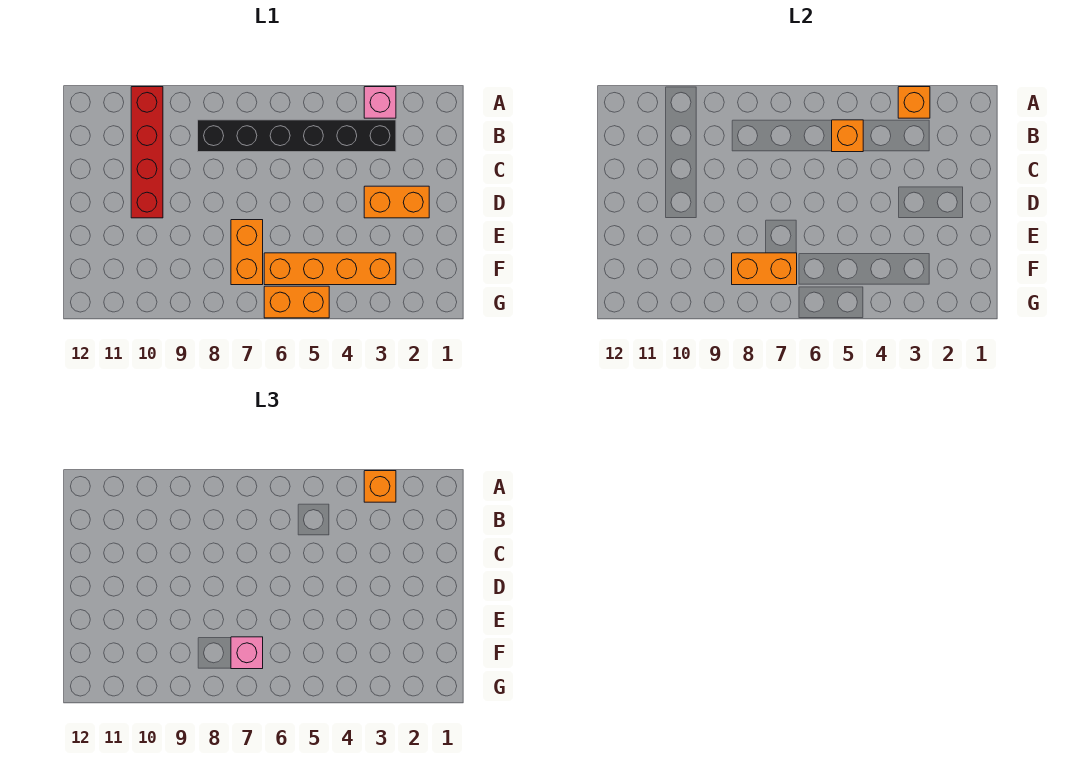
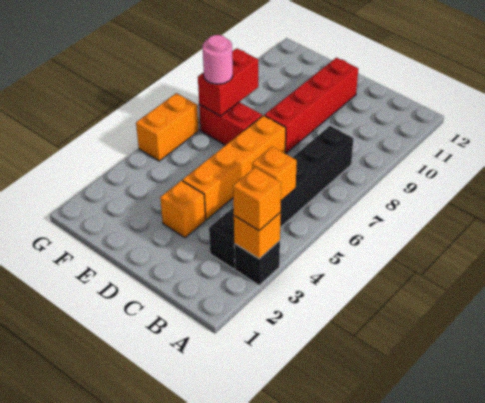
pink 1x1 brick [364,87,396,118] -> black 1x1 brick [234,241,280,285]
red 1x4 brick [131,87,163,218] -> red 1x4 brick turned to [264,58,358,153]
orange 1x2 brick [364,186,429,218] -> orange 1x1 brick [160,181,205,238]
orange 1x2 brick [231,220,263,285] -> red 1x2 brick [199,102,262,145]
orange 1x4 brick [264,253,396,285] -> orange 1x4 brick moved to [182,115,286,220]
orange 1x2 brick [732,253,797,285] -> red 1x2 brick [198,48,258,116]
pink 1x1 brick [231,637,263,669] -> pink 1x1 round brick [203,35,233,84]

